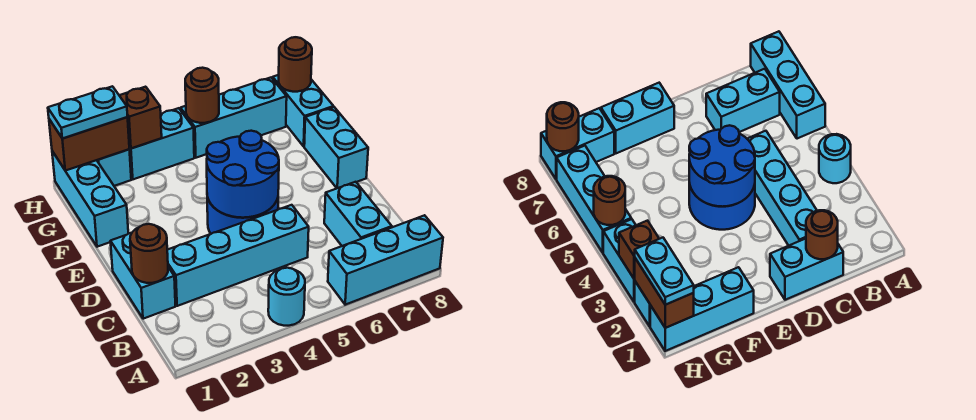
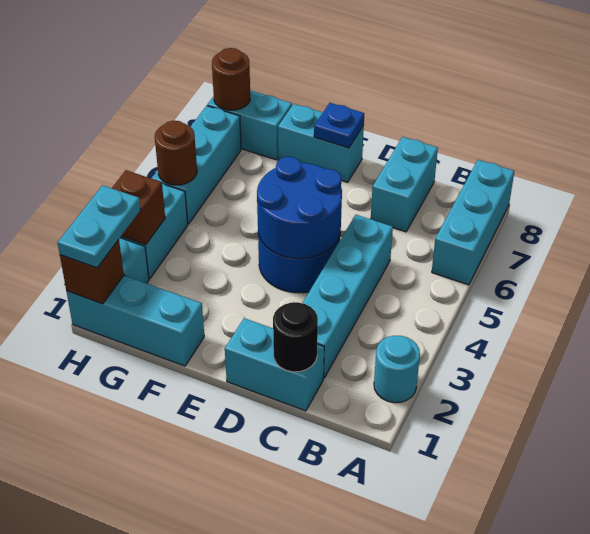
cyan 1x1 round brick [268,268,305,326] -> cyan 1x1 round brick moved to [374,336,420,403]
cyan 1x2 brick [324,182,392,246] -> cyan 1x2 brick turned to [371,137,438,232]
brown 1x1 round brick [130,224,168,283] -> black 1x1 round brick [273,302,318,372]
none -> blue 1x1 plate [314,103,364,148]
brown 1x2 brick [49,117,129,171] -> brown 1x1 brick [60,240,124,304]

